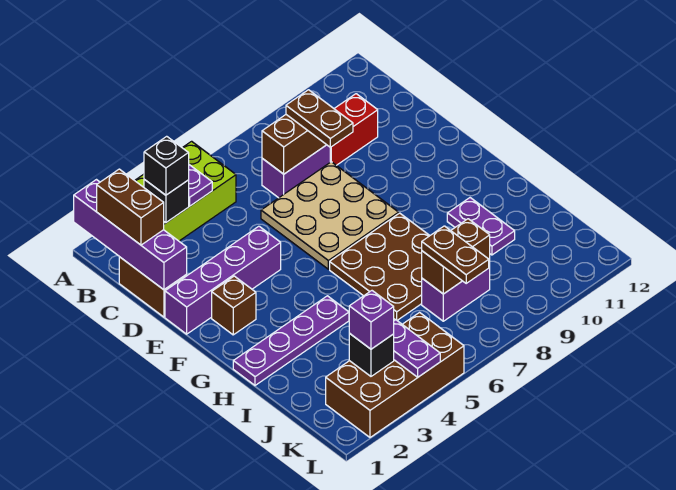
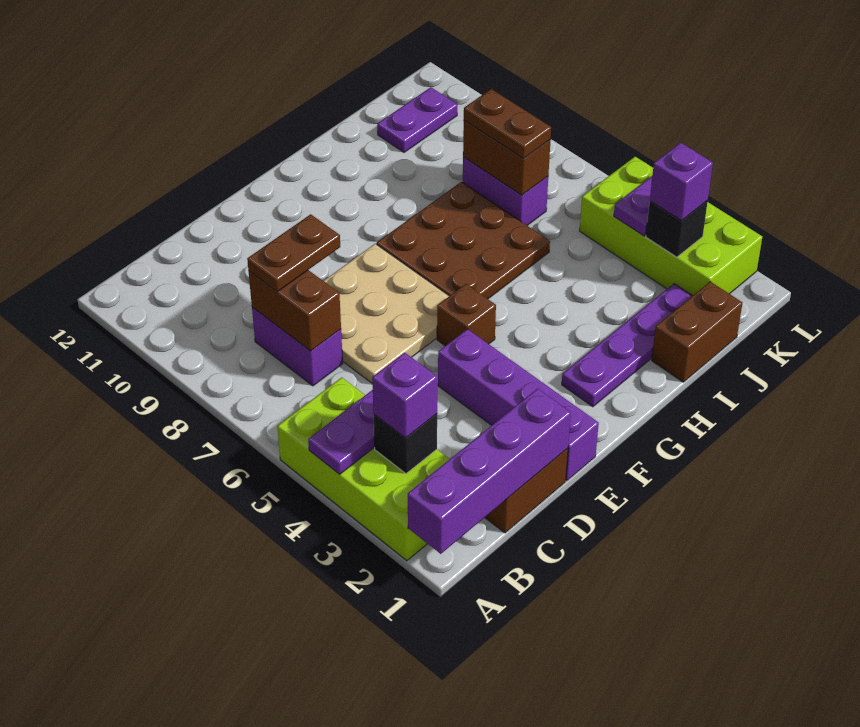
brown 1x2 brick [97,169,164,245] -> brown 1x2 brick moved to [652,282,742,382]
black 1x1 brick [144,136,189,195] -> purple 1x1 brick [372,353,437,438]
red 1x2 brick [330,94,378,165] -> none
brown 1x1 brick [212,276,256,335] -> brown 1x1 brick moved to [437,284,496,346]
purple 1x4 plate [233,296,349,385] -> purple 1x4 plate turned to [562,284,692,407]
purple 1x2 plate [447,198,515,255] -> purple 1x2 plate moved to [377,87,457,152]
brown 1x2 plate [422,226,489,283] -> brown 1x2 plate turned to [464,89,551,159]
brown 2x4 brick [326,313,464,437] -> lime 2x4 brick [580,157,762,296]

